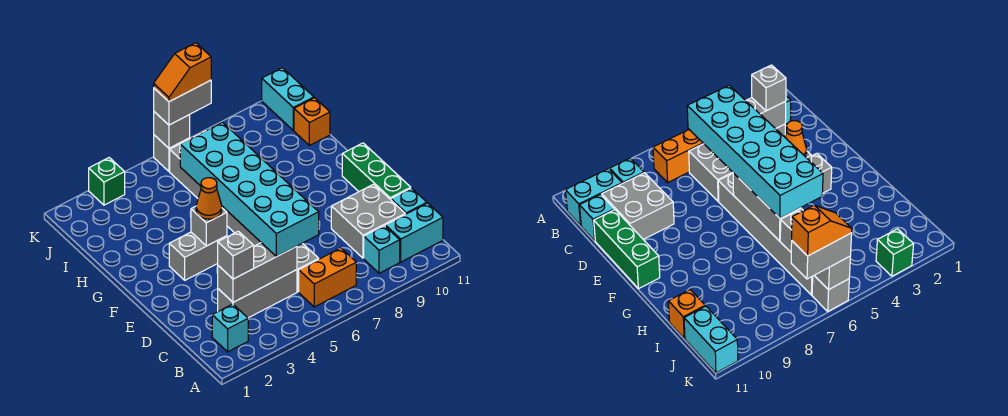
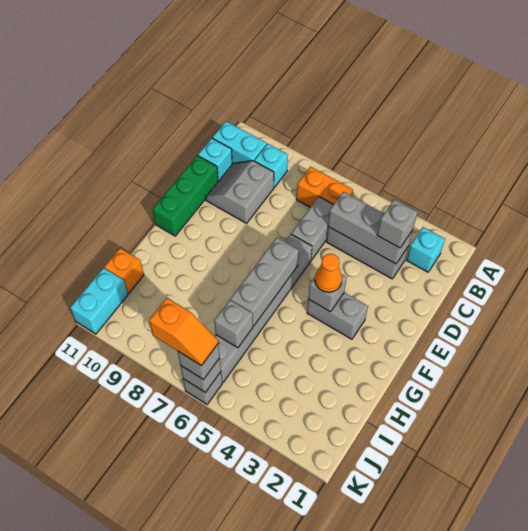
cyan 2x6 brick [180,122,319,257] -> none
grey 2x2 brick [331,184,405,258] -> grey 2x2 slope [206,161,274,223]
green 1x1 brick [89,158,125,205] -> none
grey 1x2 brick [154,80,211,125] -> grey 1x1 brick [178,344,220,380]

